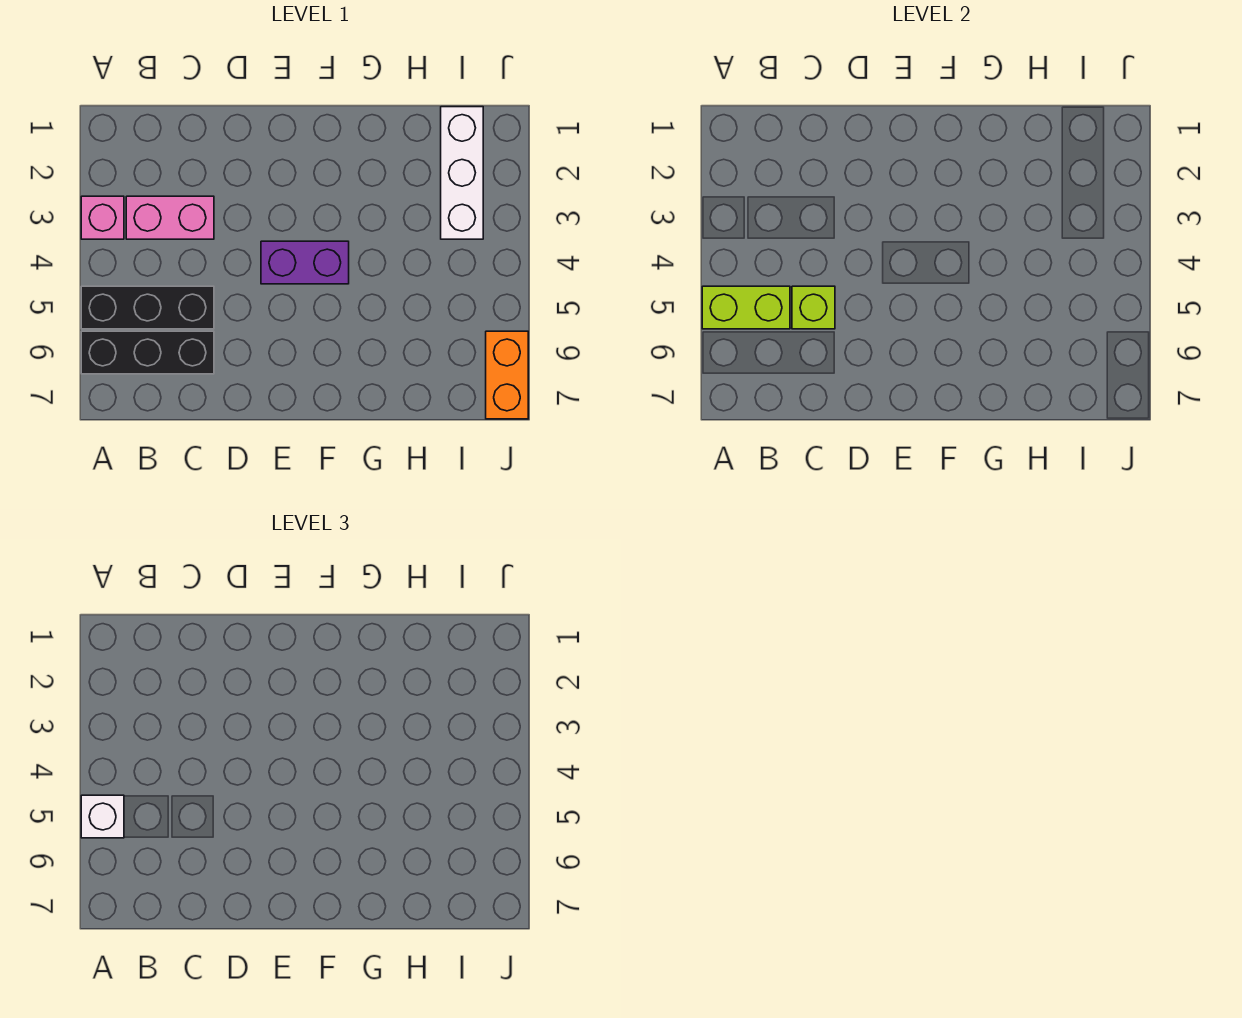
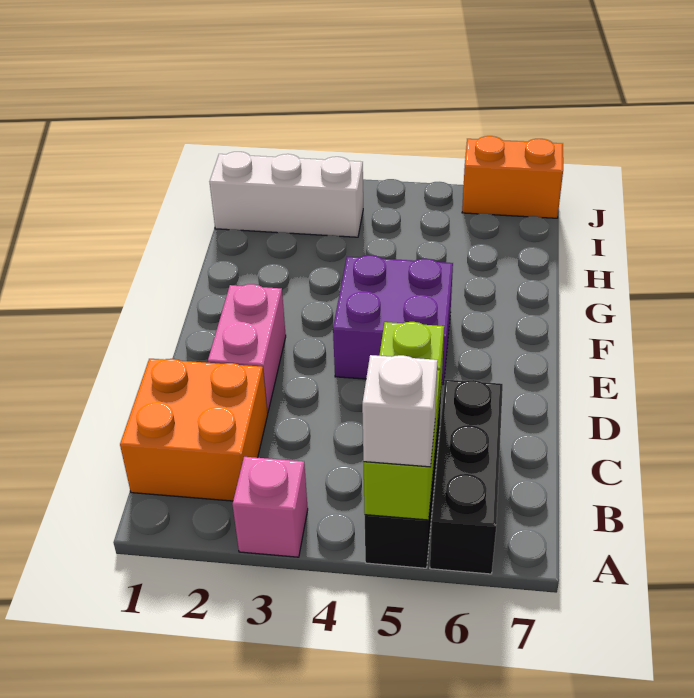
none -> orange 2x2 brick [120,359,268,501]
pink 1x2 brick [126,196,214,239] -> pink 1x2 brick moved to [208,284,286,413]
purple 1x2 brick [261,241,349,284] -> purple 2x2 brick [333,255,453,385]

